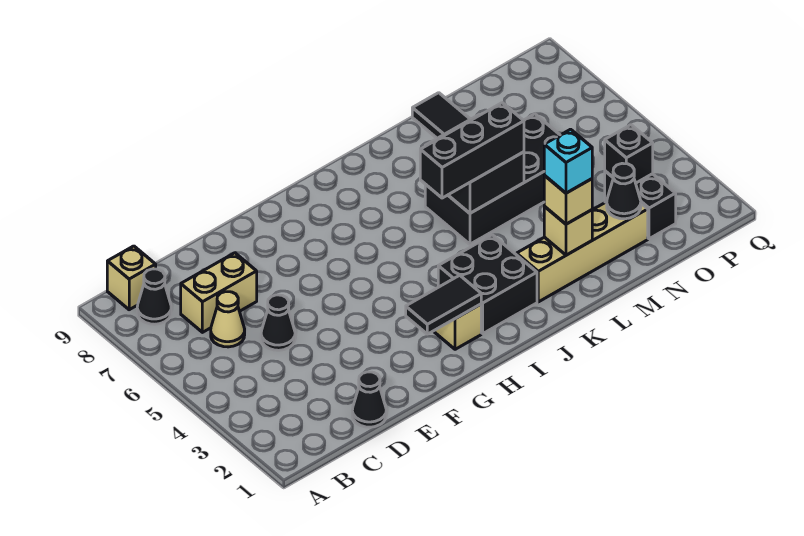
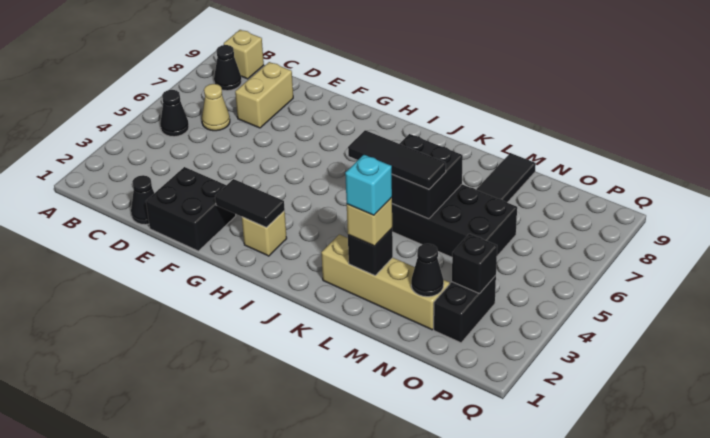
tan 1x2 brick [181,253,257,332] -> tan 1x2 brick turned to [235,62,293,128]
black 1x1 cone [261,295,295,350] -> black 1x1 cone moved to [160,90,189,137]
black 2x2 brick [438,235,537,333] -> black 2x2 brick moved to [146,167,236,251]
black 1x3 brick [420,103,524,198] -> black 1x3 tile [348,130,446,189]
tan 1x1 brick [544,207,592,255] -> black 1x1 brick [348,229,393,276]

